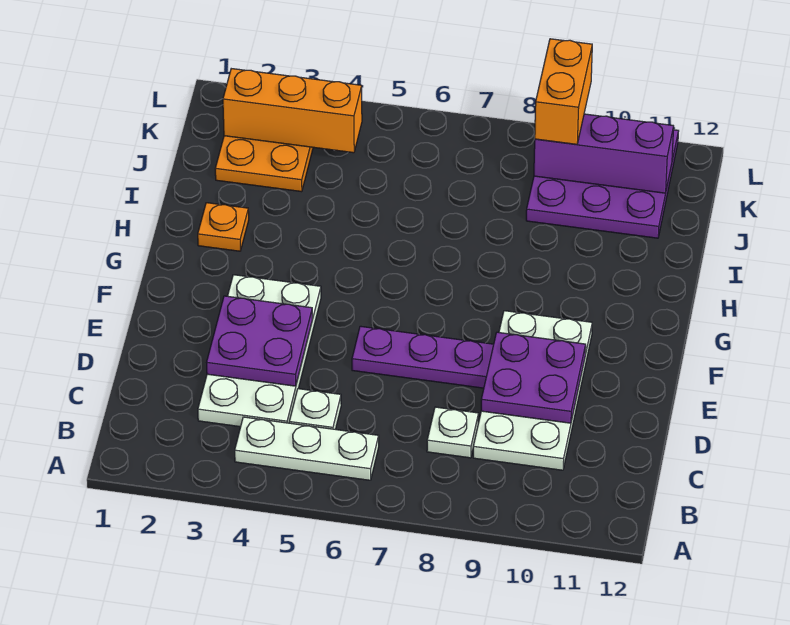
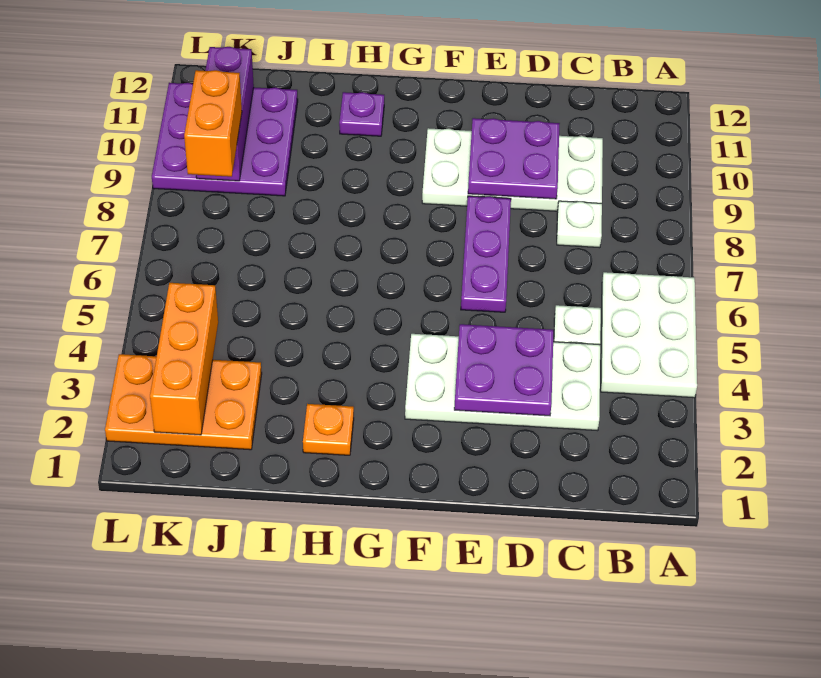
white 1x3 plate [235,417,379,480] -> white 2x3 plate [601,272,697,398]
none -> purple 1x1 plate [339,92,384,136]
orange 1x2 brick [535,39,592,144] -> orange 1x2 brick turned to [184,70,242,177]

